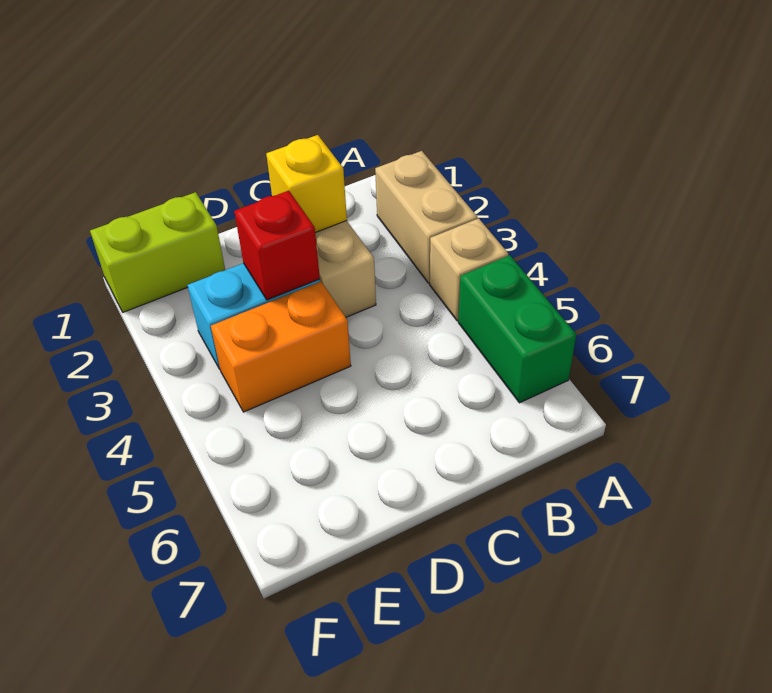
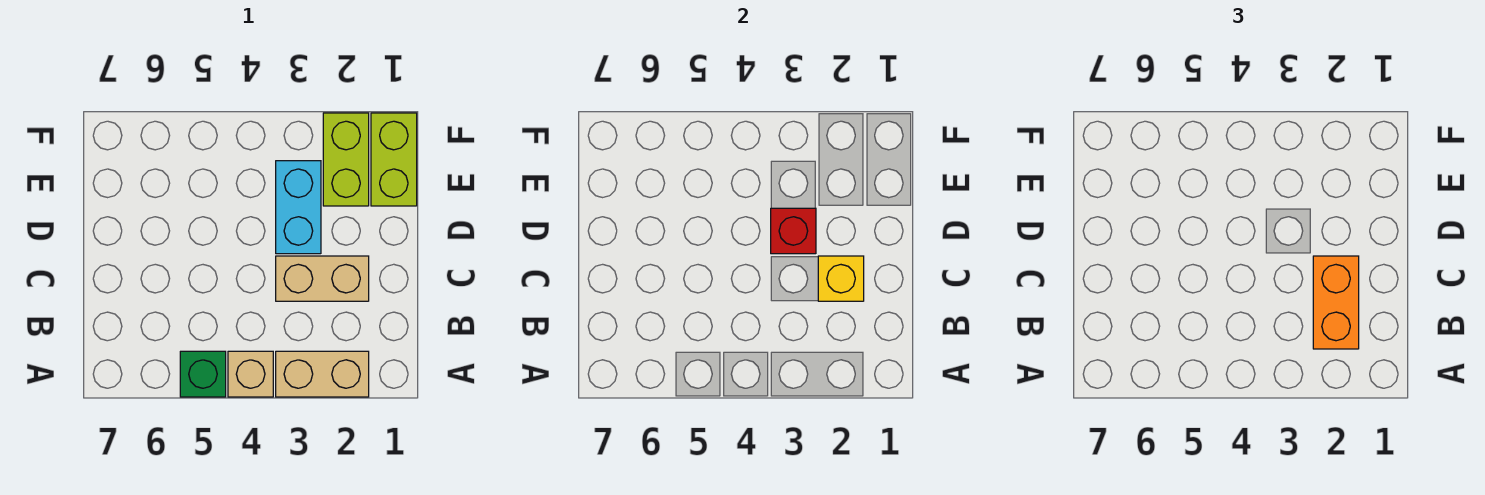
green 1x2 brick [458,255,576,403] -> green 1x1 brick [180,351,226,397]
orange 1x2 brick [211,282,351,412] -> orange 1x2 brick moved to [1313,256,1359,349]
none -> lime 1x2 brick [323,113,369,206]

